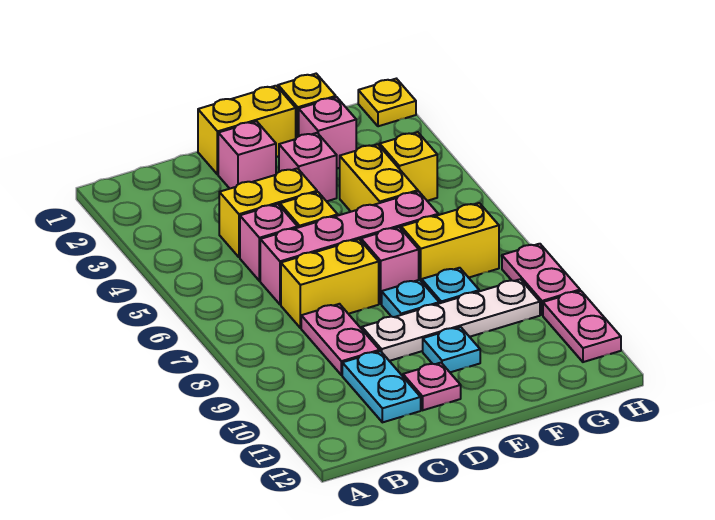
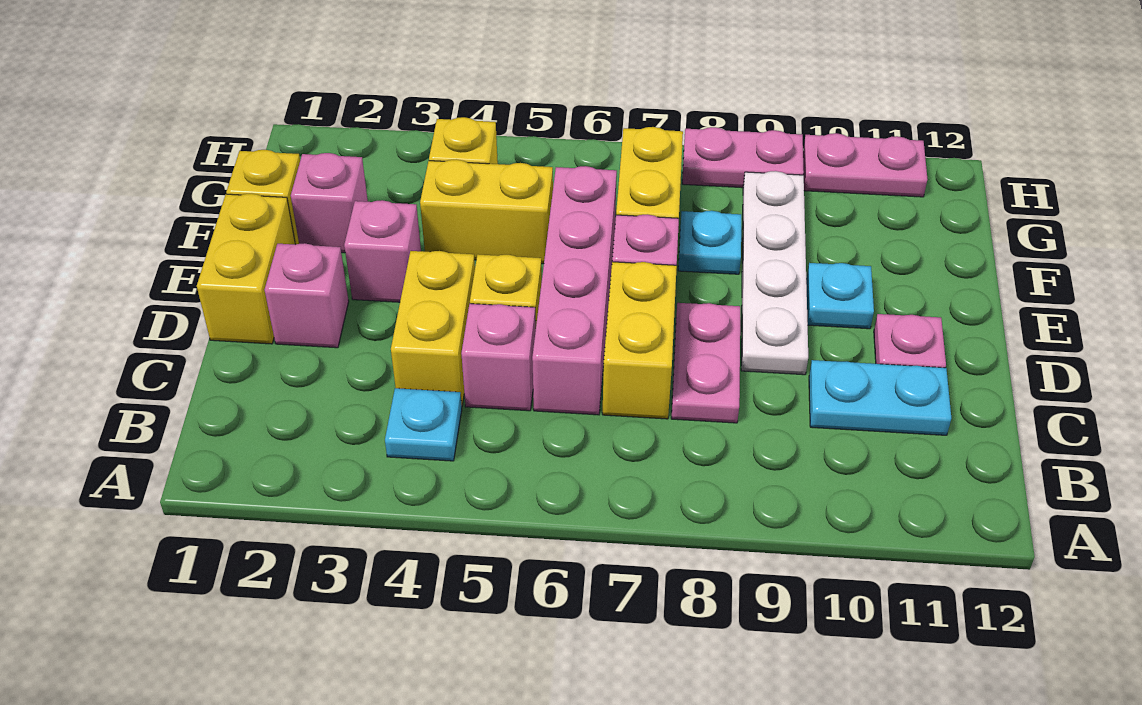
pink 1x2 plate [301,304,380,375] -> pink 1x2 plate turned to [671,303,740,423]
cyan 1x1 plate [382,280,439,317] -> cyan 1x1 plate moved to [385,388,462,461]
yellow 1x1 plate [358,79,416,126] -> none

